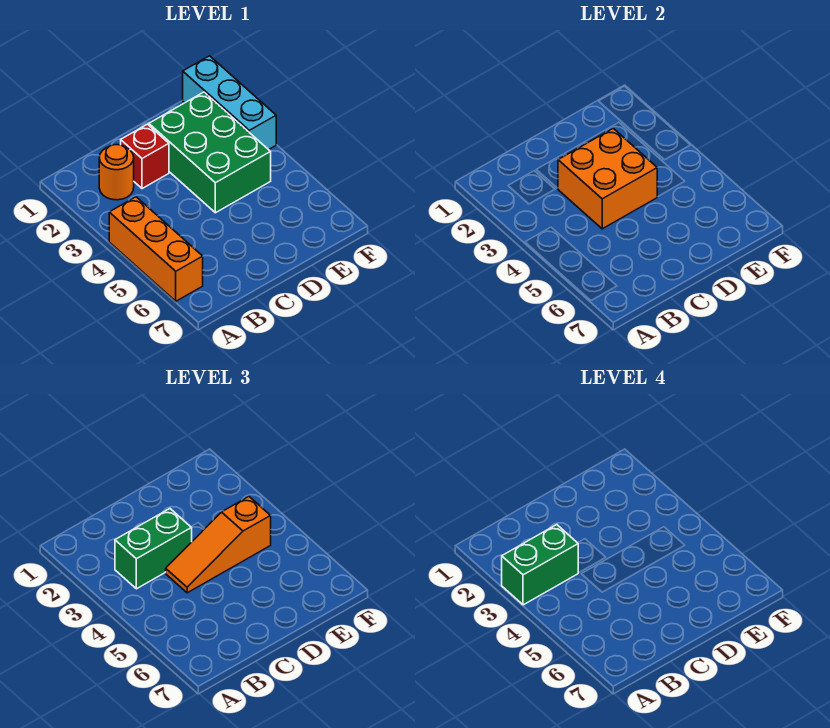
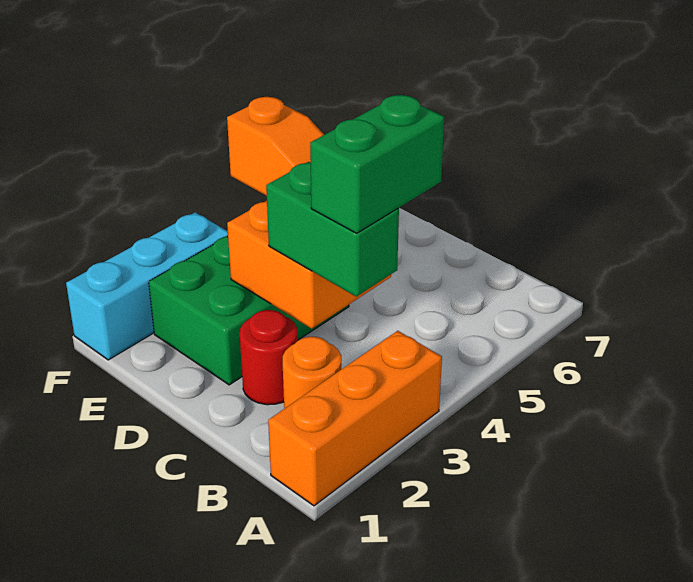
green 1x2 brick [502,525,578,605] -> green 1x2 brick turned to [310,95,444,233]
orange 1x3 brick [109,197,203,301] -> orange 1x3 brick moved to [268,331,442,506]
red 1x1 brick [121,124,169,189] -> red 1x1 round brick [240,310,298,405]

